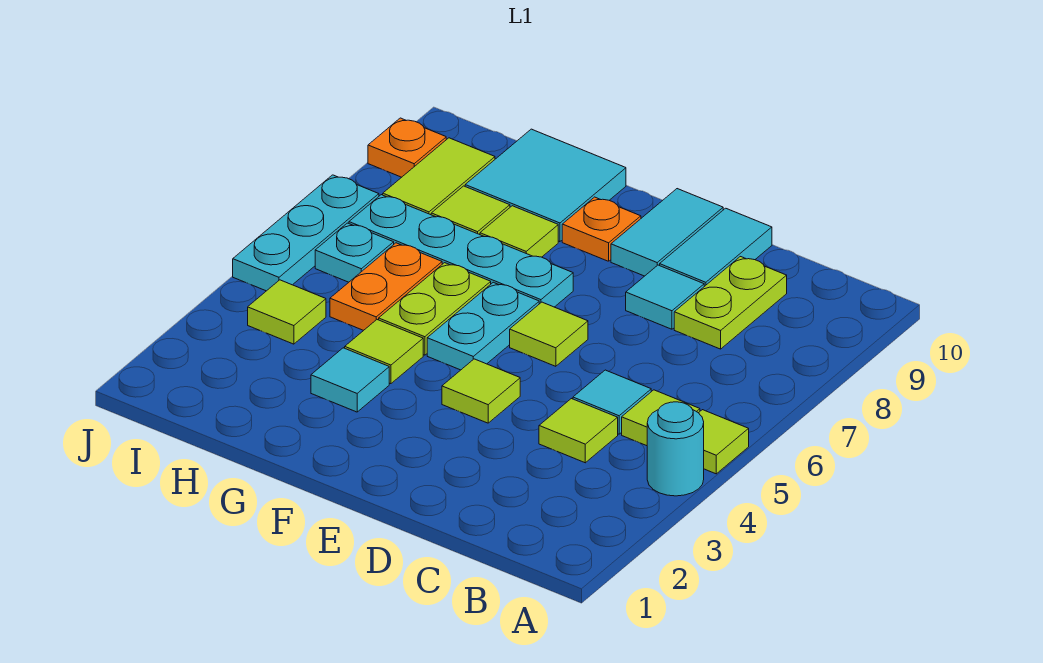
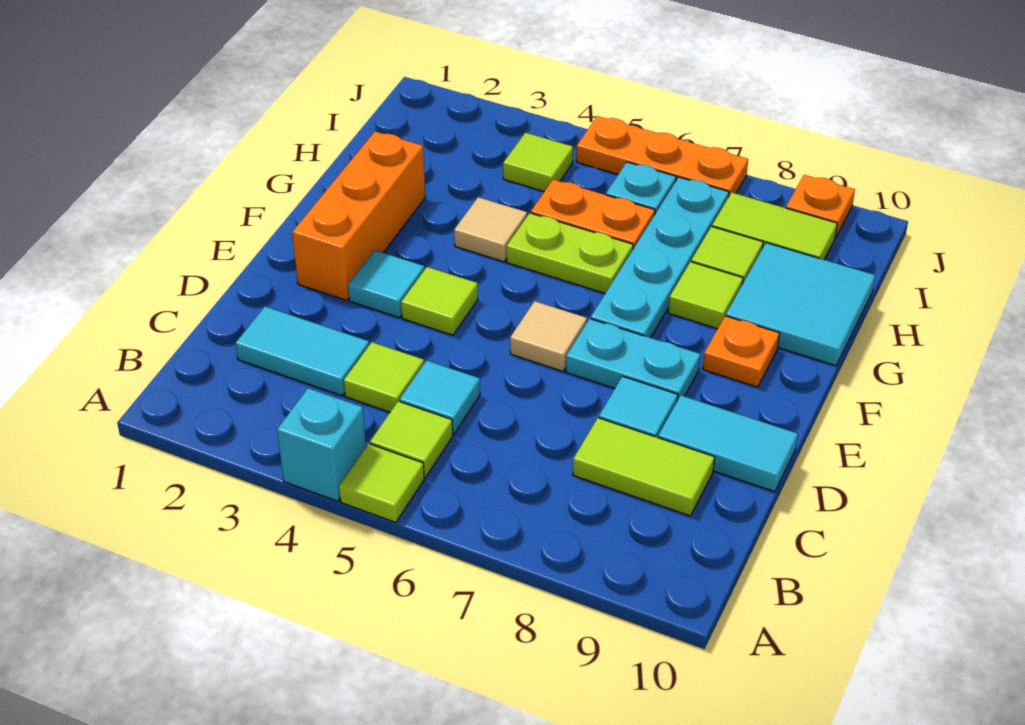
cyan 1x1 round brick [647,402,704,496] -> cyan 1x1 brick [277,388,366,501]
lime 1x2 plate [674,257,787,349] -> lime 1x2 tile [573,418,715,516]
none -> orange 1x3 brick [292,131,425,300]
lime 1x1 tile [510,302,588,366] -> tan 1x1 tile [510,301,587,371]
cyan 1x2 tile [611,189,723,276] -> cyan 1x2 tile moved to [236,307,369,396]
cyan 1x2 plate [427,282,539,370] -> cyan 1x2 plate moved to [566,319,700,401]
cyan 1x1 tile [311,348,389,412] -> cyan 1x1 tile moved to [348,250,425,317]
lime 1x1 tile [345,320,423,384] -> tan 1x1 tile [454,197,527,262]
cyan 1x3 plate [233,175,379,291] -> orange 1x3 plate [576,116,748,197]

